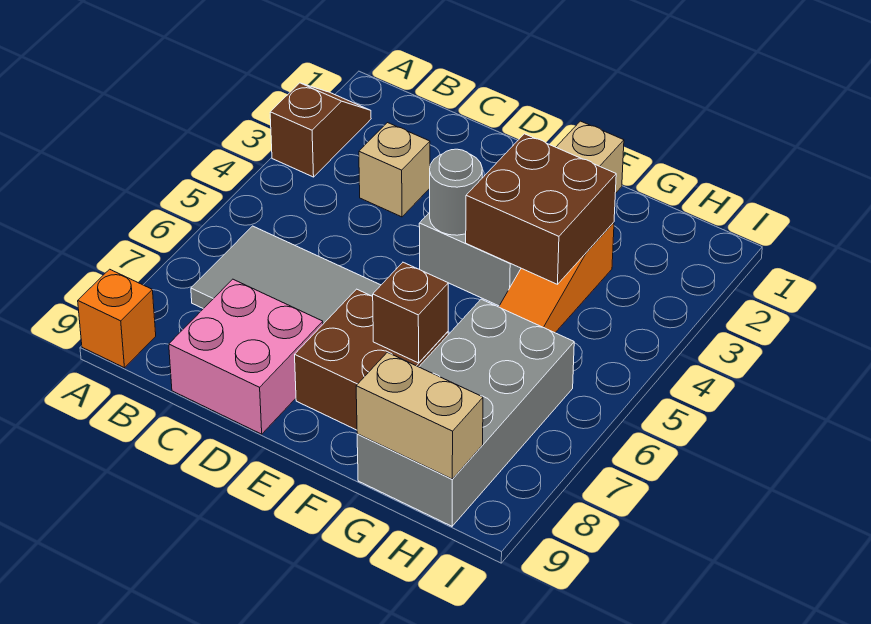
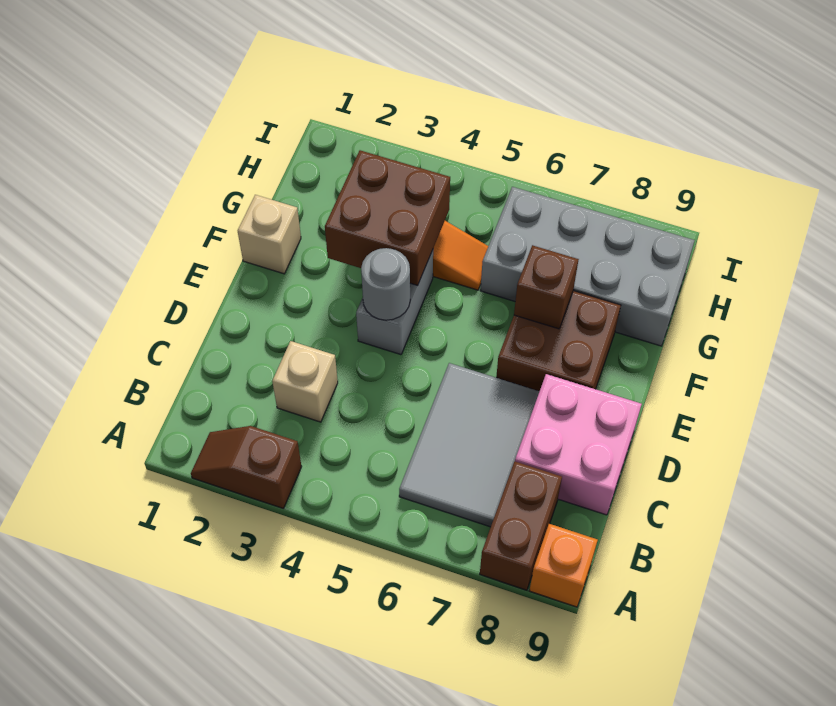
none -> brown 1x2 brick [480,462,562,590]
tan 1x2 brick [356,352,483,479] -> none

